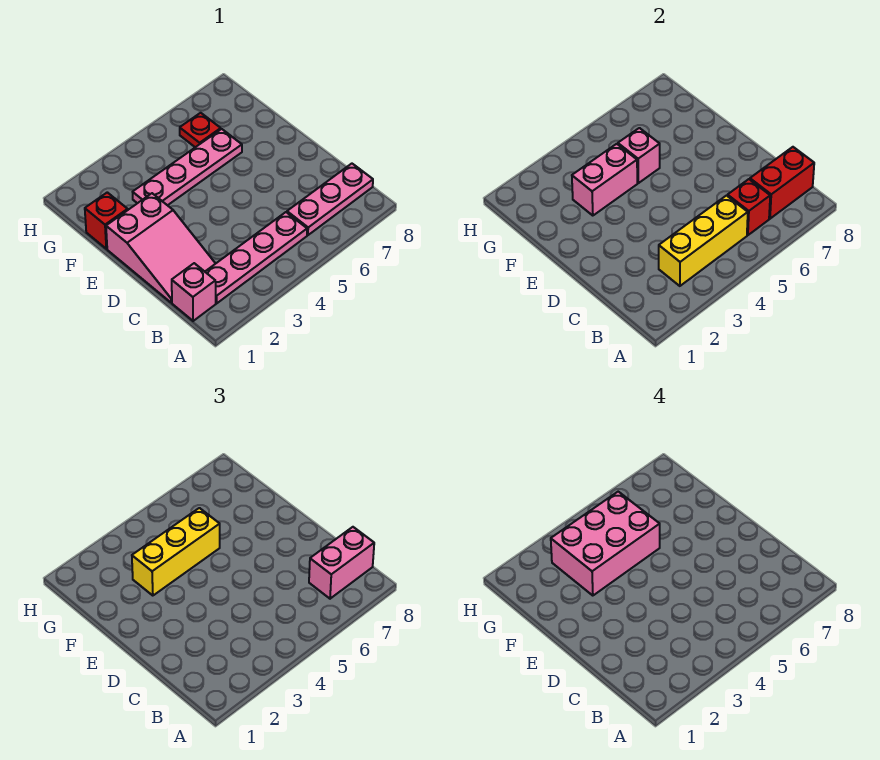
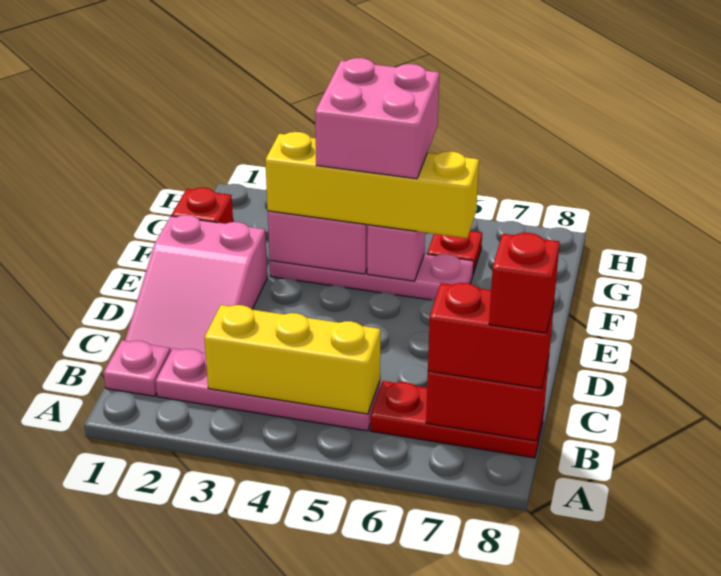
pink 1x1 brick [172,263,216,321] -> pink 1x1 plate [104,340,170,396]
pink 1x3 plate [287,164,373,235] -> red 1x3 plate [370,381,544,458]
red 1x1 brick [728,179,770,235] -> red 1x1 brick moved to [489,233,560,333]
pink 1x2 brick [309,527,374,599] -> red 1x2 brick [428,283,554,388]
yellow 1x3 brick [132,508,220,596] -> yellow 1x4 brick [265,132,479,238]
pink 2x3 brick [551,492,660,596] -> pink 2x2 brick [315,58,439,179]

